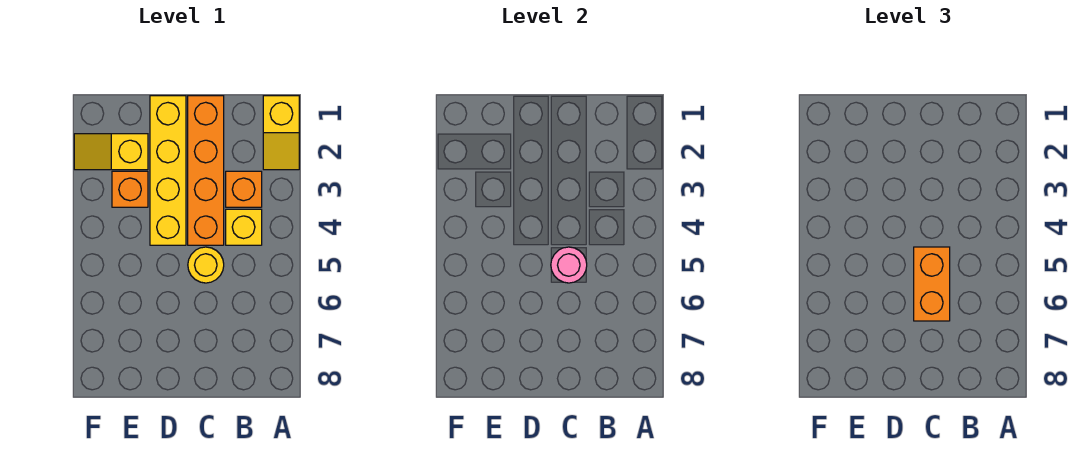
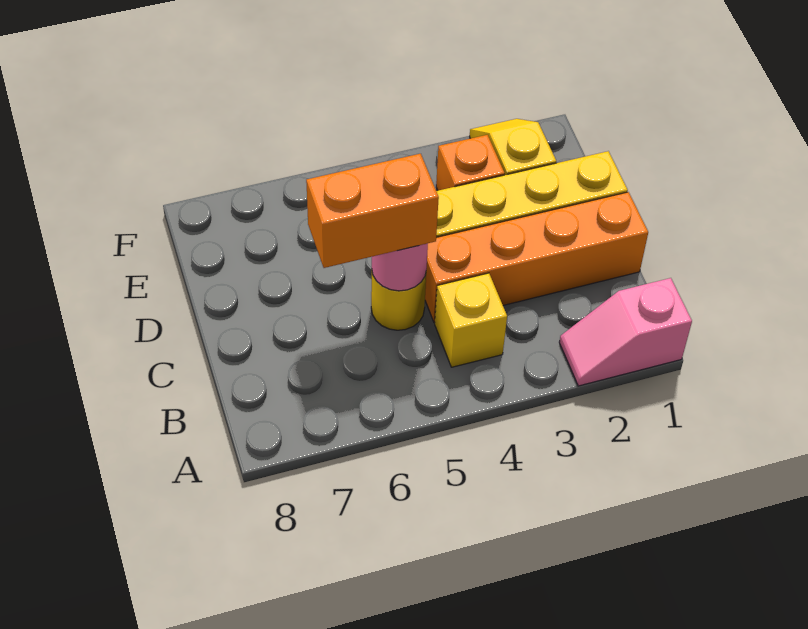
yellow 1x2 slope [263,96,299,170] -> pink 1x2 slope [559,278,692,386]
orange 1x1 brick [226,171,262,207] -> none

